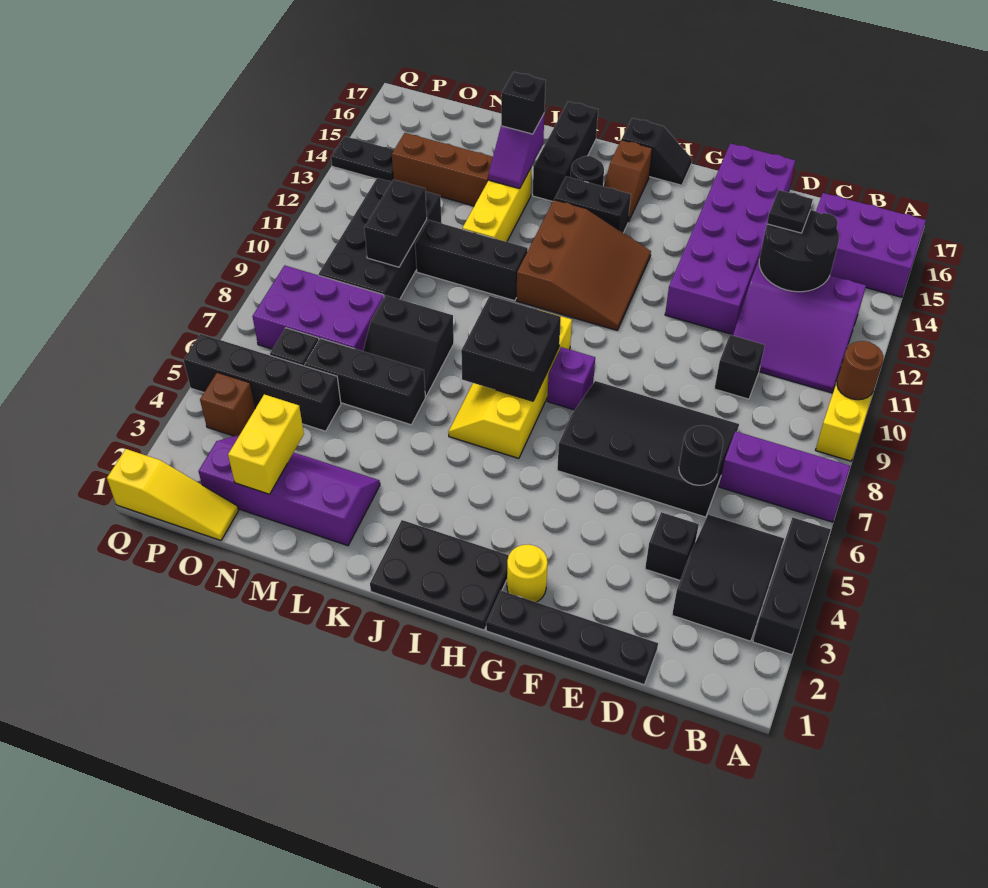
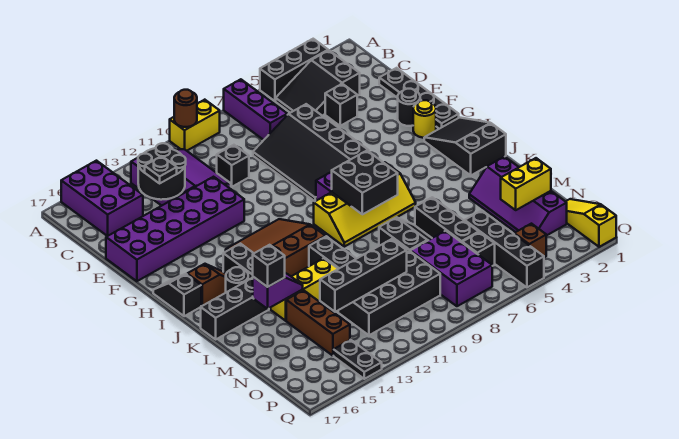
black 1x1 round brick [679,425,723,485] -> black 1x1 round brick moved to [398,89,420,126]
black 2x3 plate [370,520,509,630] -> black 2x3 slope [424,117,506,175]
black 1x2 brick [364,179,427,267] -> black 1x4 brick [320,239,407,312]

